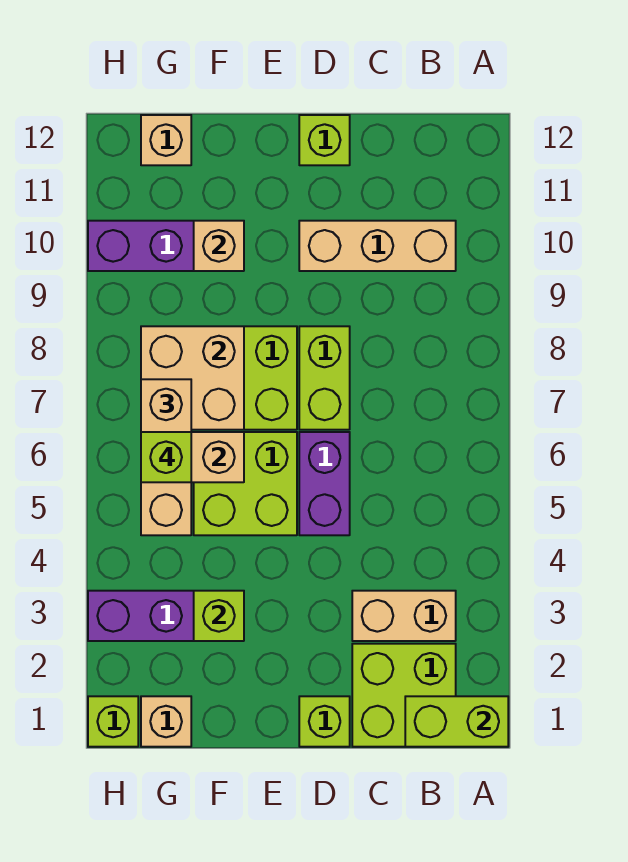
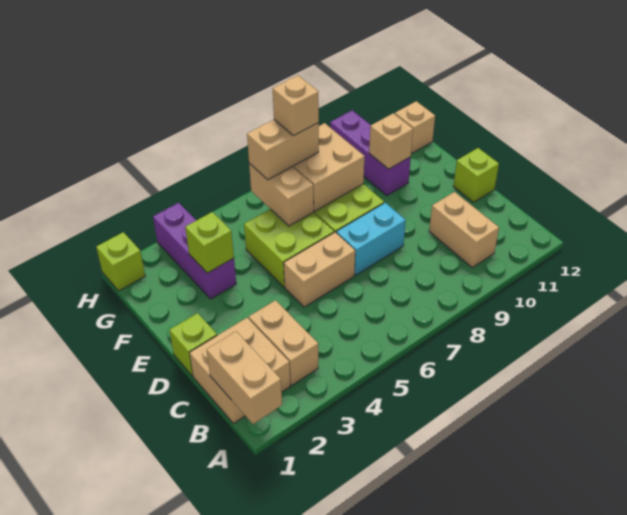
lime 1x2 brick [405,696,508,747] -> tan 1x2 brick [206,331,282,424]
lime 2x2 brick [352,644,456,747] -> tan 2x2 brick [189,318,290,423]
tan 1x3 brick [299,221,456,271] -> tan 1x2 brick [429,192,499,267]
purple 1x2 brick [299,432,350,535] -> tan 1x2 brick [284,232,355,307]
lime 1x2 brick [299,326,350,430] -> cyan 1x2 brick [336,203,406,275]
tan 1x1 brick [141,696,191,747] -> tan 1x1 brick moved to [273,75,319,136]
tan 1x3 brick [141,379,191,535] -> tan 1x2 brick [247,120,319,180]
lime 1x1 brick [141,432,191,482] -> none

